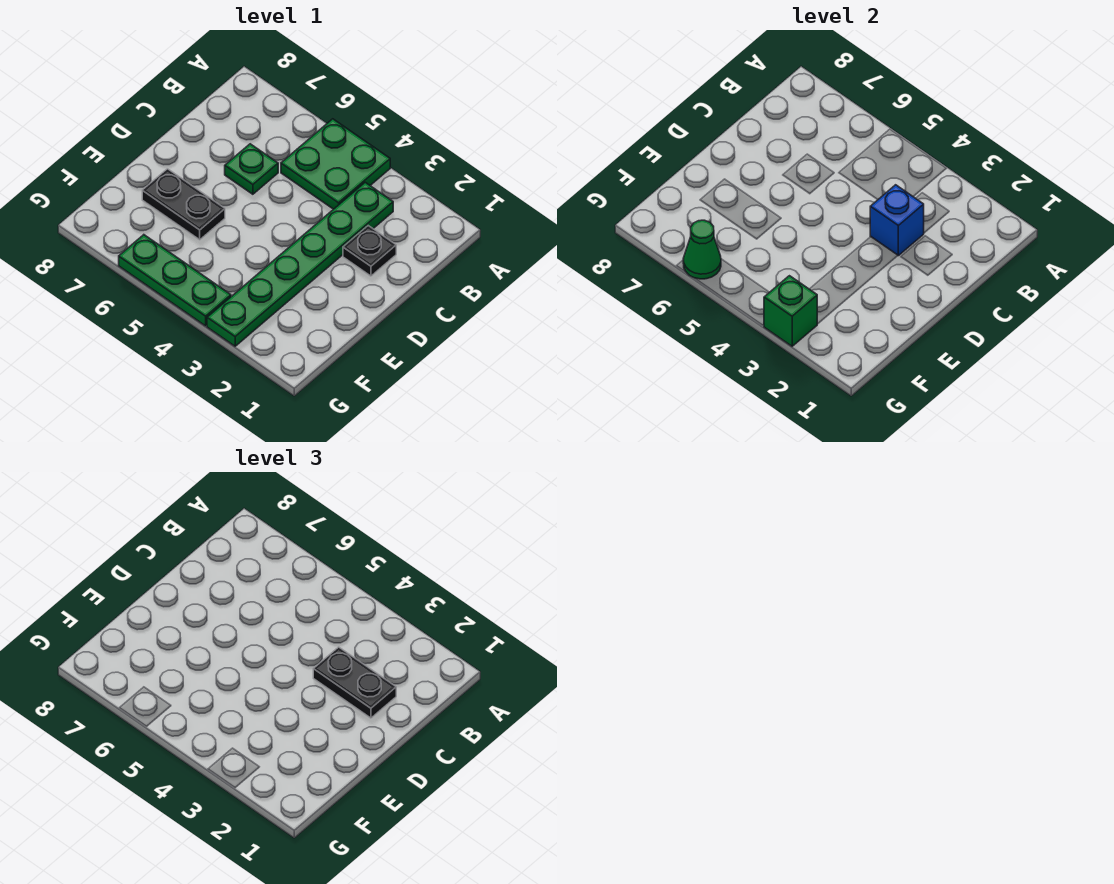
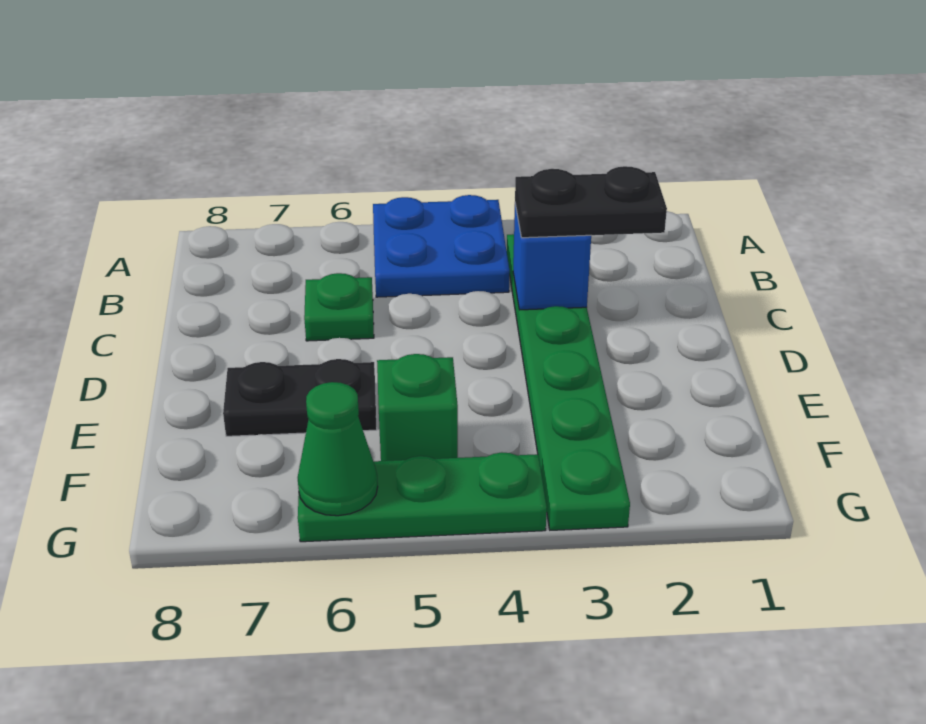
green 2x2 plate [281,119,390,209] -> blue 2x2 plate [373,195,510,297]
black 1x1 plate [343,226,396,276] -> none
green 1x1 brick [764,276,817,346] -> green 1x1 brick moved to [377,354,458,461]

